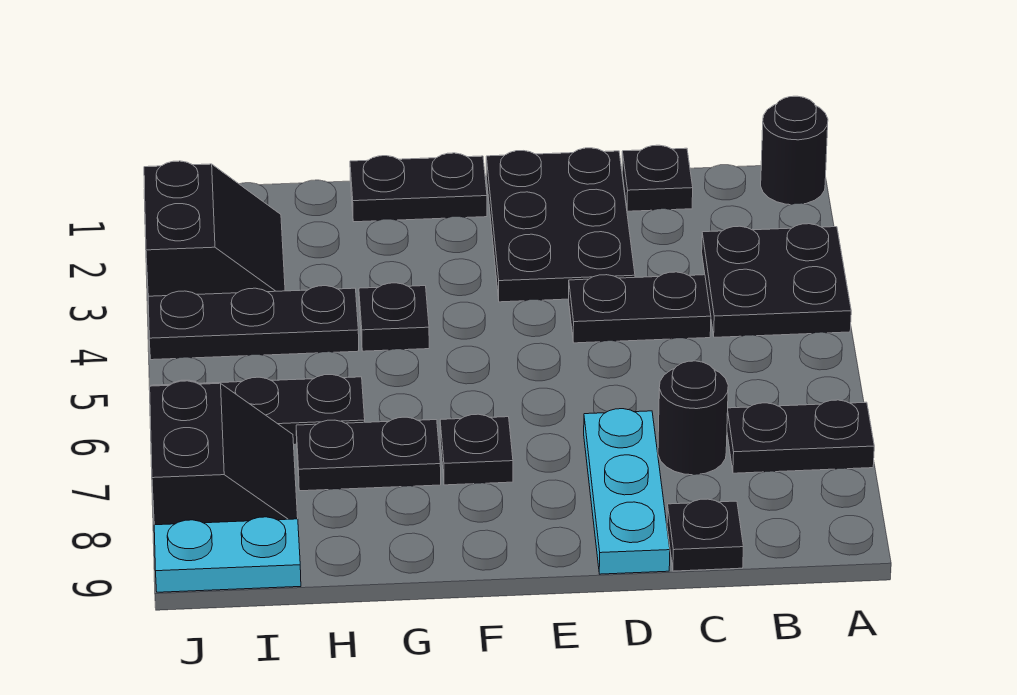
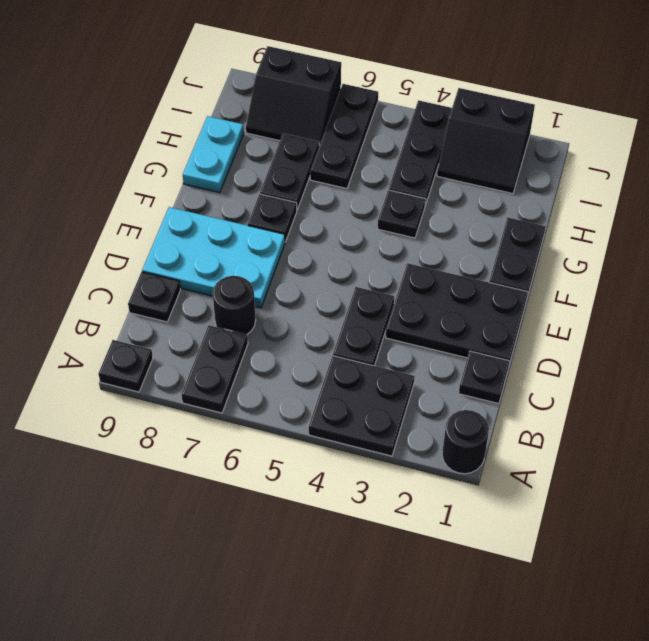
none -> black 1x1 plate [98,340,153,392]
cyan 1x3 plate [584,409,670,574] -> cyan 2x3 plate [142,207,285,308]
cyan 1x2 plate [154,517,301,592] -> cyan 1x2 plate moved to [183,116,244,193]

